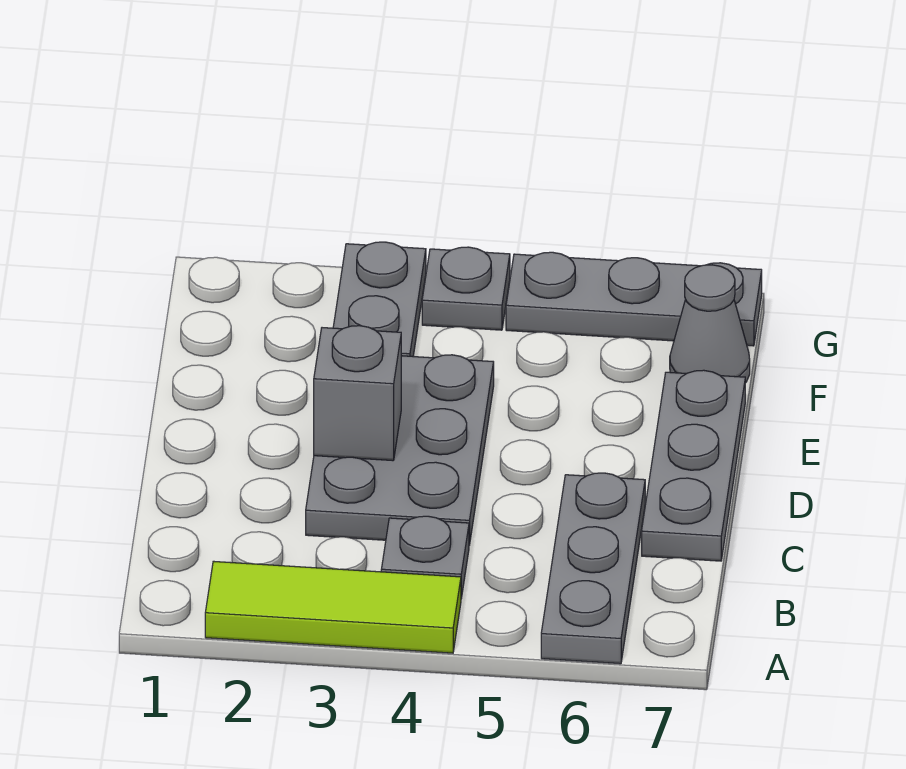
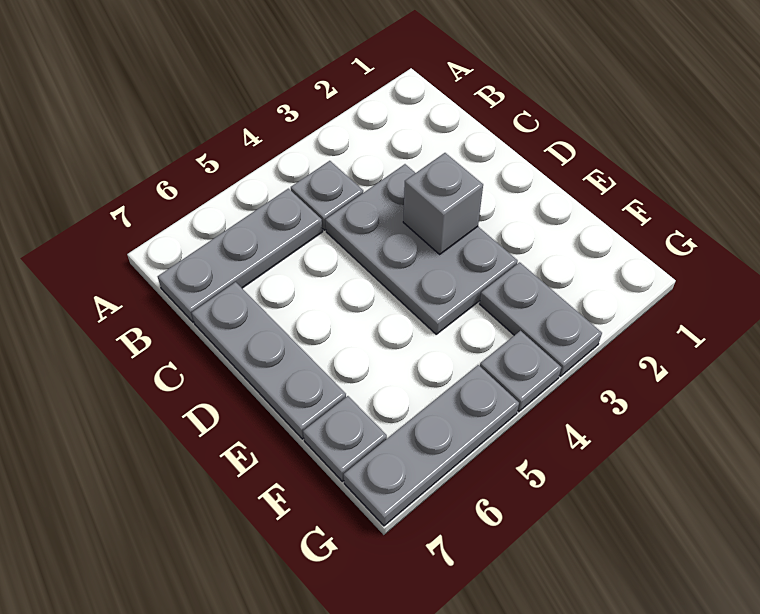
lime 1x3 tile [205,561,461,653] -> none
grey 1x3 plate [541,473,645,664] -> grey 1x3 plate turned to [158,189,323,322]
grey 1x1 cone [670,265,750,383] -> grey 1x1 plate [303,396,387,481]

